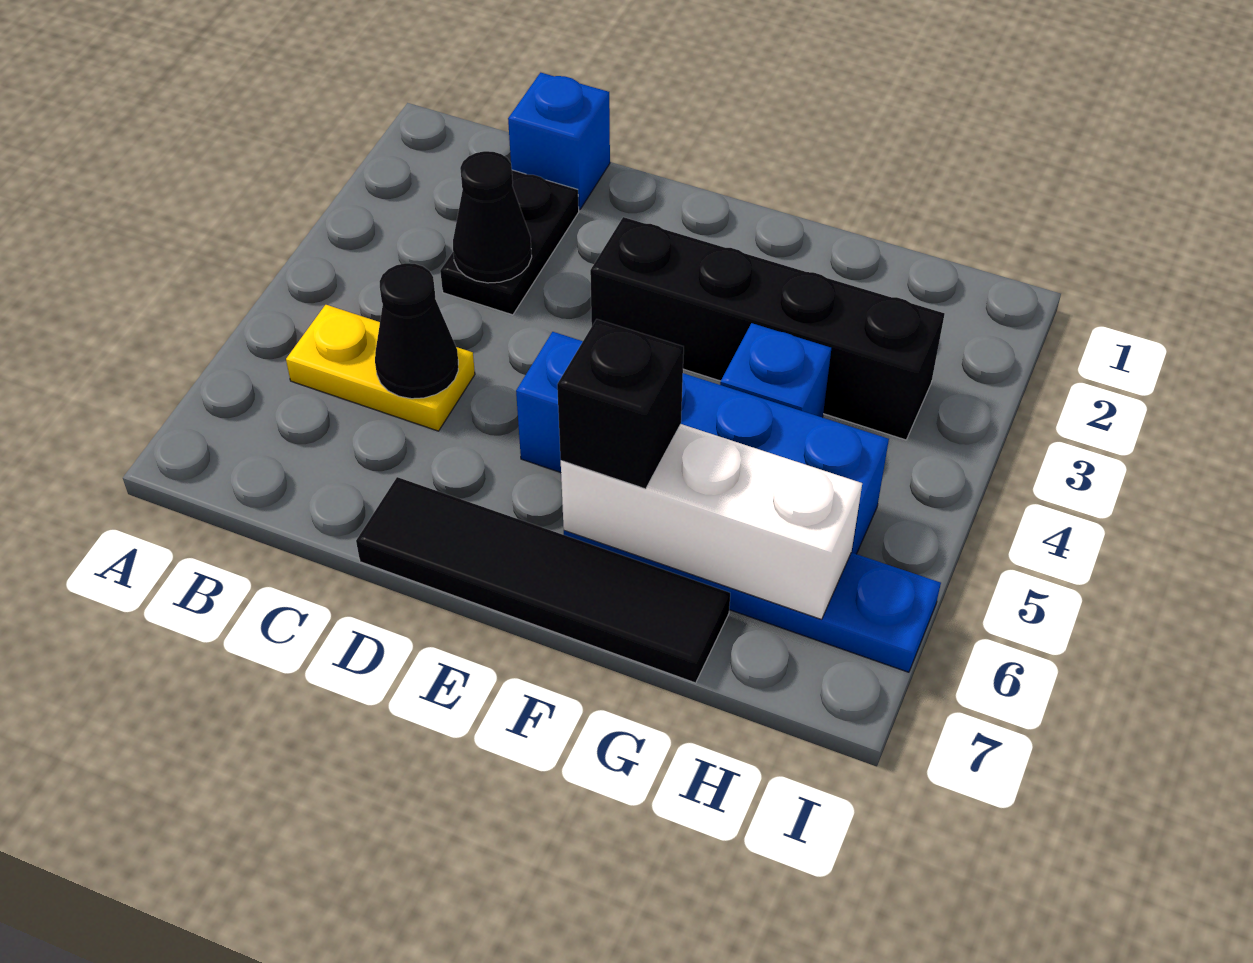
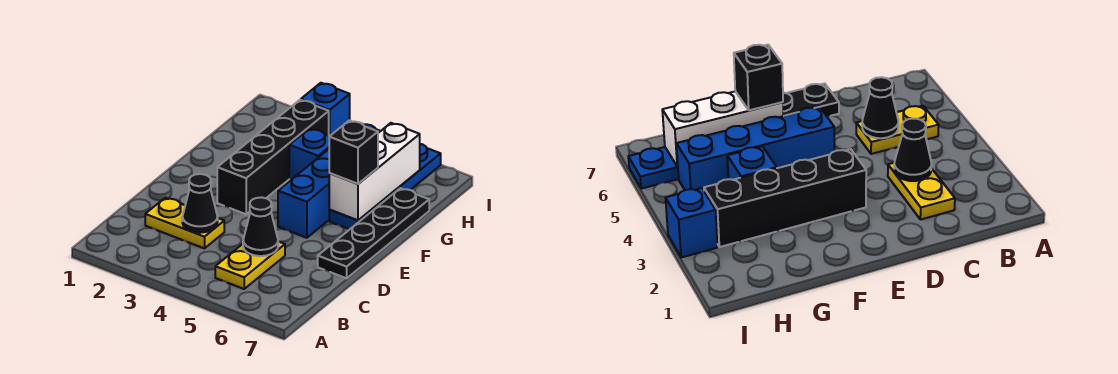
blue 1x1 brick [508,73,610,210] -> blue 1x1 brick moved to [301,83,350,136]
black 1x2 plate [440,170,579,315] -> yellow 1x2 plate [145,198,224,248]
black 1x4 tile [356,477,730,683] -> black 1x4 plate [318,188,429,278]

